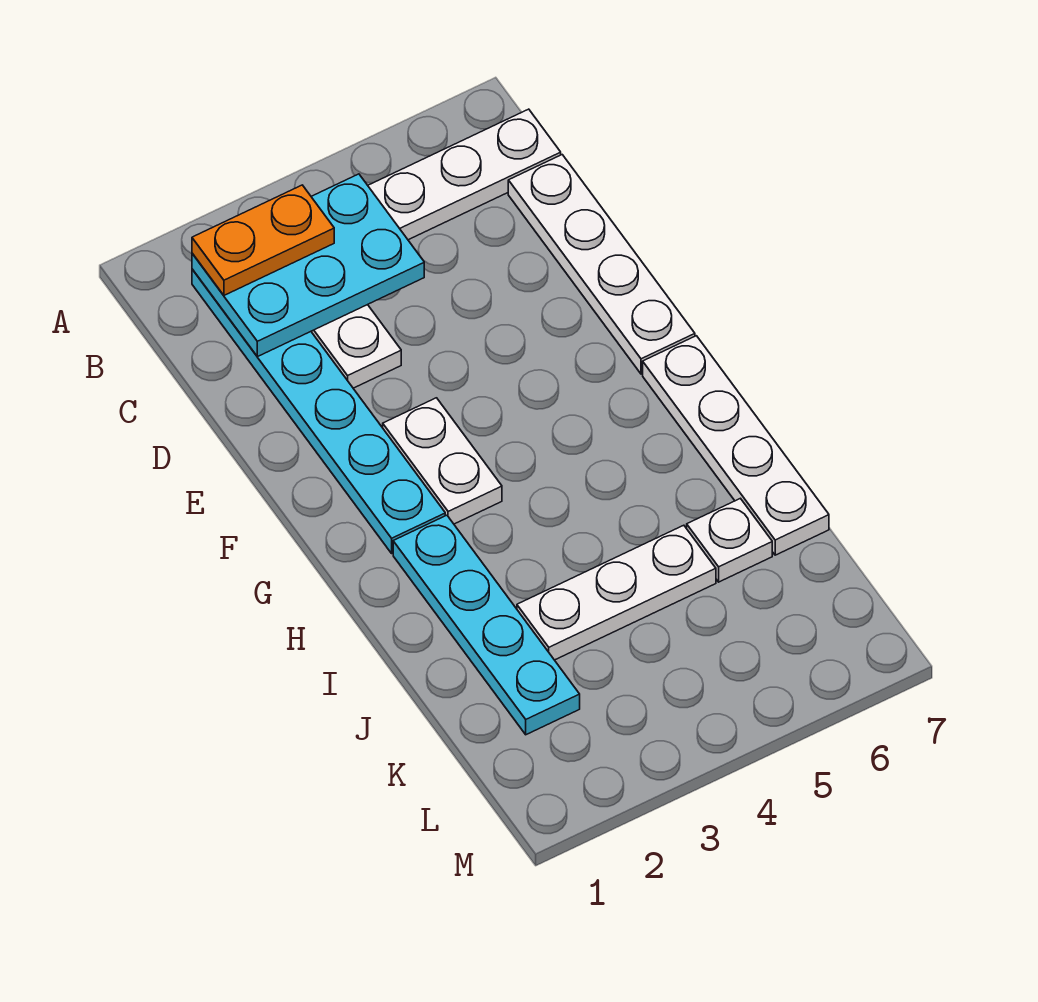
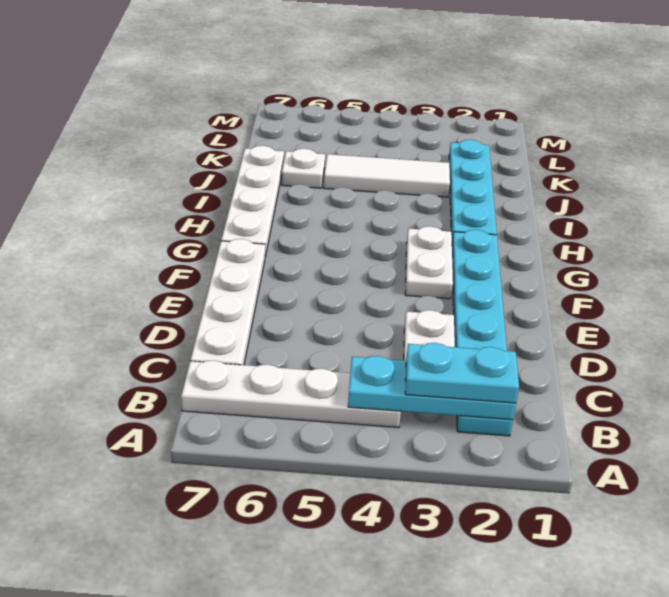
cyan 2x3 plate [192,174,424,357] -> cyan 1x3 plate [348,356,516,420]
orange 1x2 plate [192,185,334,295] -> cyan 1x2 plate [405,343,519,403]
white 1x3 plate [517,525,716,660] -> white 1x3 tile [324,154,450,197]

